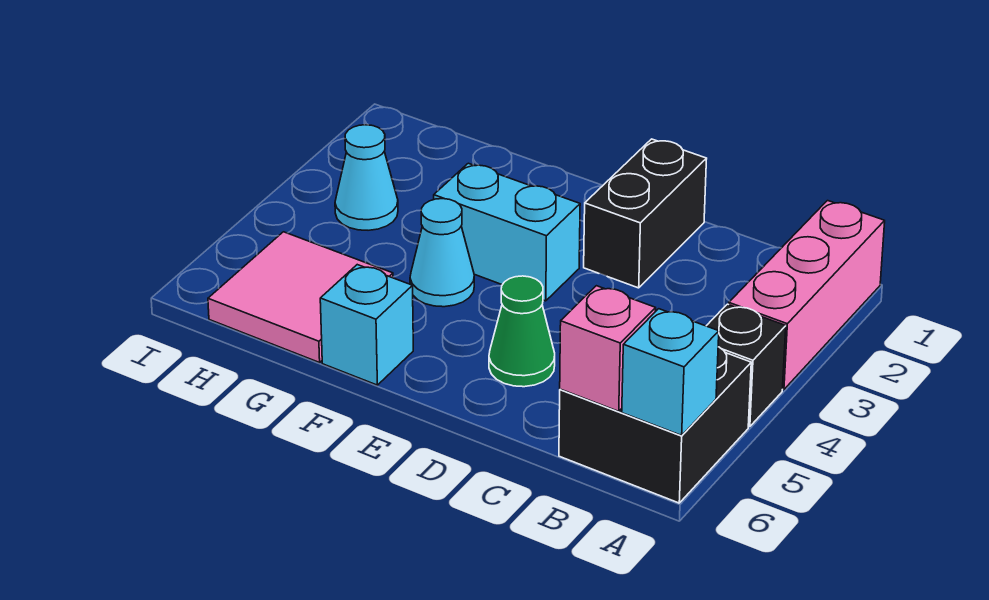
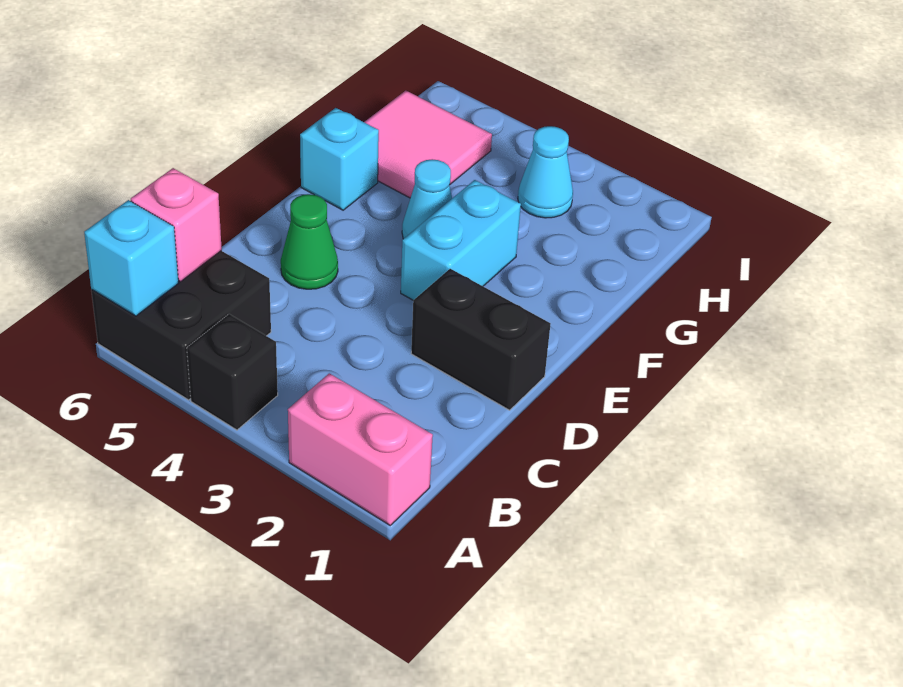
pink 1x3 brick [729,201,885,390] -> pink 1x2 brick [288,373,433,525]

